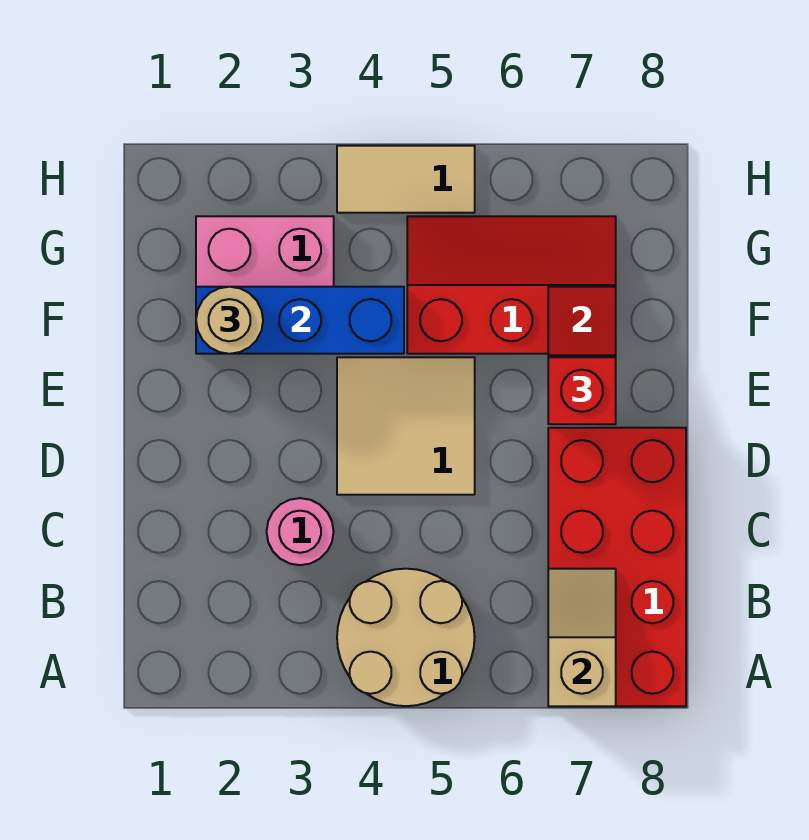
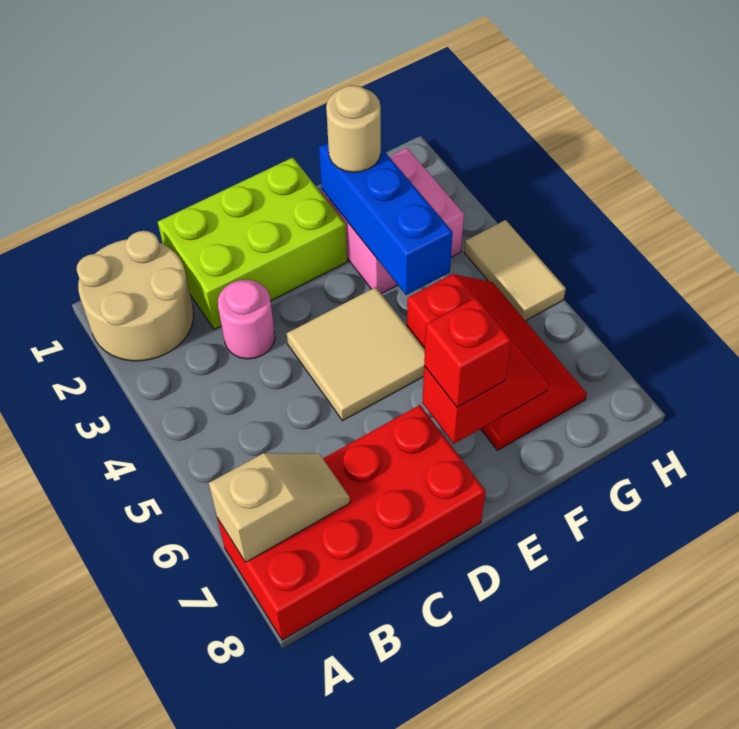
tan 2x2 round brick [337,569,475,706] -> tan 2x2 round brick moved to [77,231,194,361]
none -> lime 2x3 brick [158,158,347,329]

